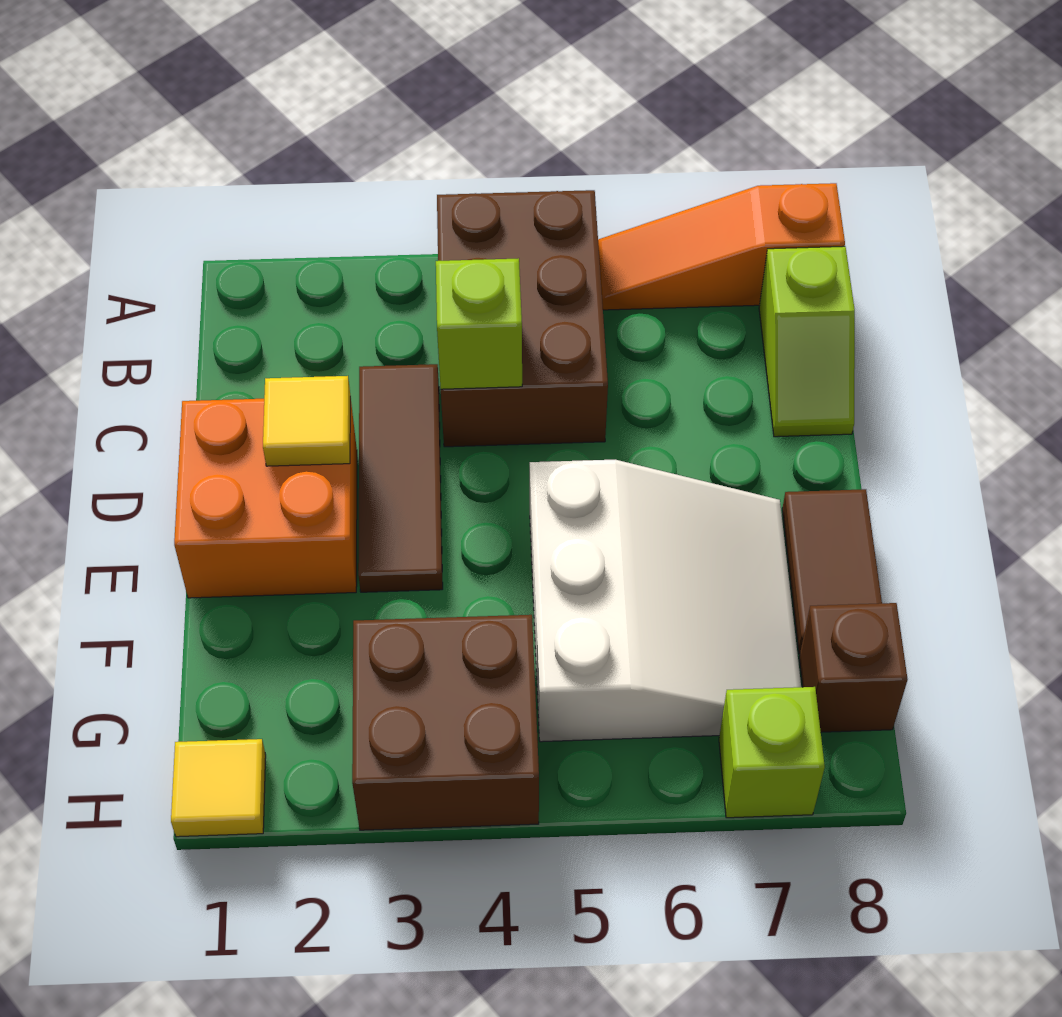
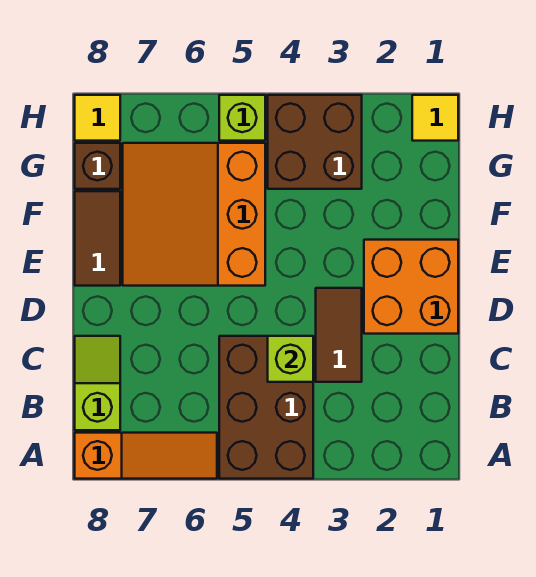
brown 1x3 tile [358,364,443,592] -> brown 1x2 tile [316,288,362,382]
yellow 1x1 tile [263,376,350,466] -> yellow 1x1 tile moved to [75,95,120,141]
white 3x3 slope [530,460,801,742] -> orange 3x3 slope [123,143,265,286]
lime 1x1 brick [719,687,825,818] -> lime 1x1 brick moved to [219,95,265,141]

